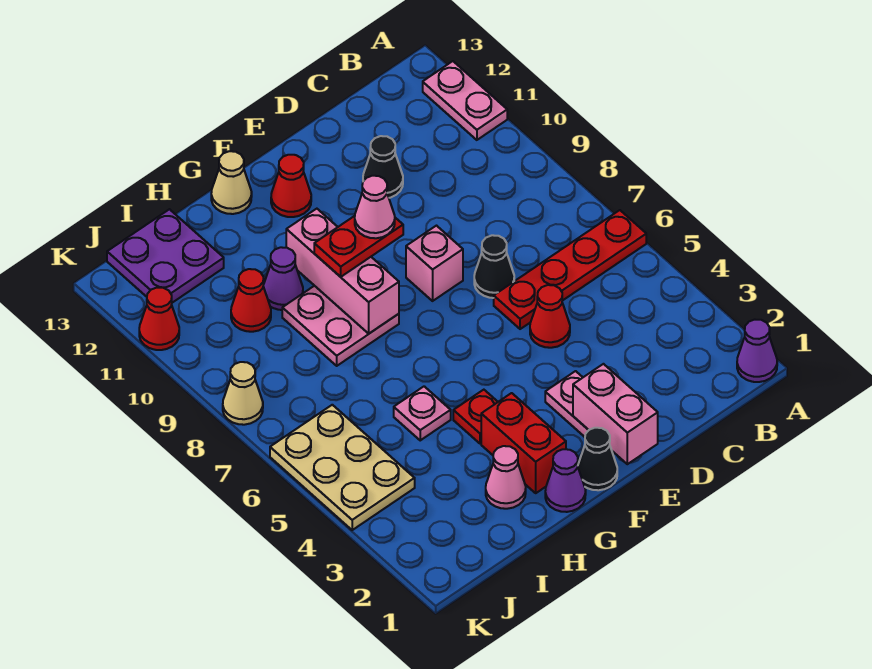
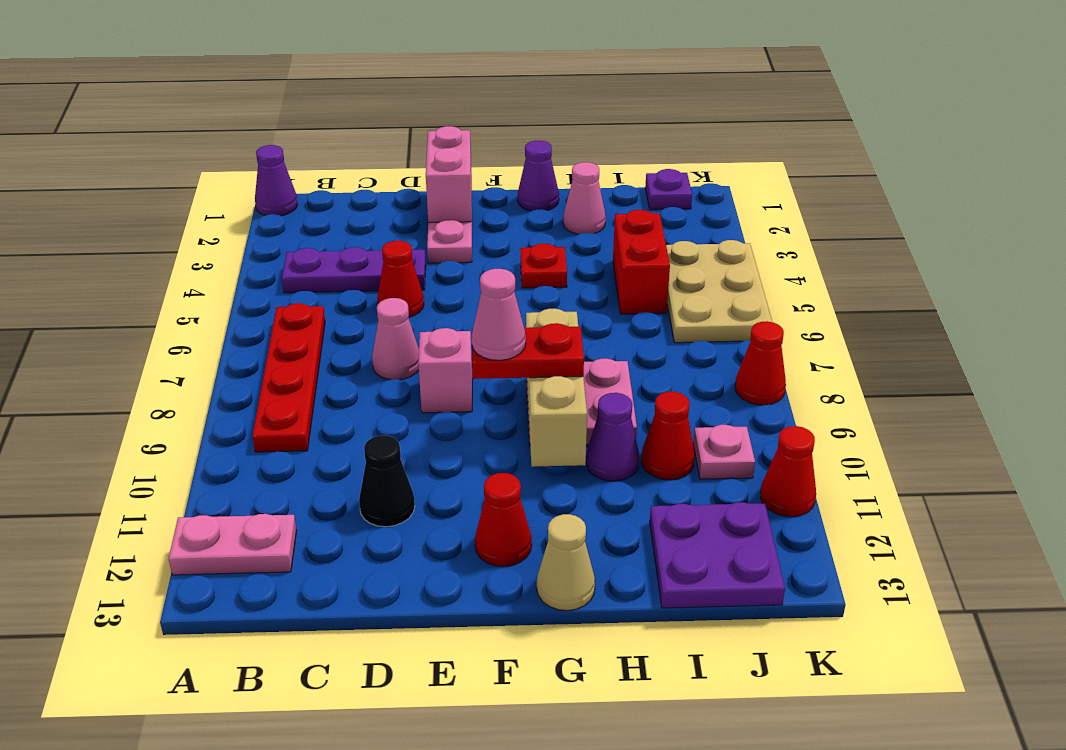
red 1x4 plate [494,210,646,329] -> red 1x4 plate turned to [252,303,325,452]
pink 1x2 plate [423,61,507,140] -> pink 1x2 plate turned to [168,514,296,575]
none -> purple 1x3 plate [282,247,426,293]
black 1x1 cone [474,235,514,298] -> pink 1x1 cone [372,298,419,380]
black 1x1 cone [578,428,617,490] -> none
red 1x2 brick [481,393,566,493] -> red 1x2 brick moved to [613,210,670,314]
pink 1x3 brick [286,209,399,334] -> tan 1x3 brick [526,309,587,467]
pink 1x1 plate [394,386,451,440] -> pink 1x1 plate moved to [693,425,755,479]
none -> purple 1x1 plate [645,169,692,210]
tan 1x1 cone [223,362,263,425] -> red 1x1 cone [735,321,786,405]

